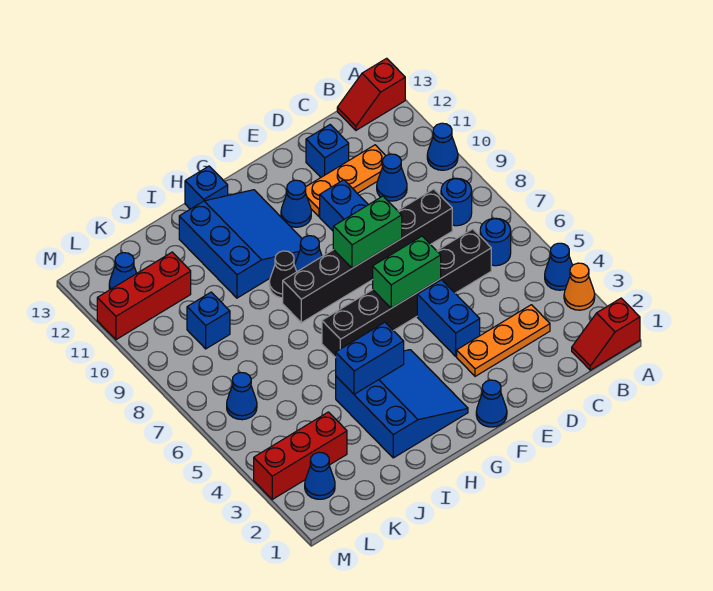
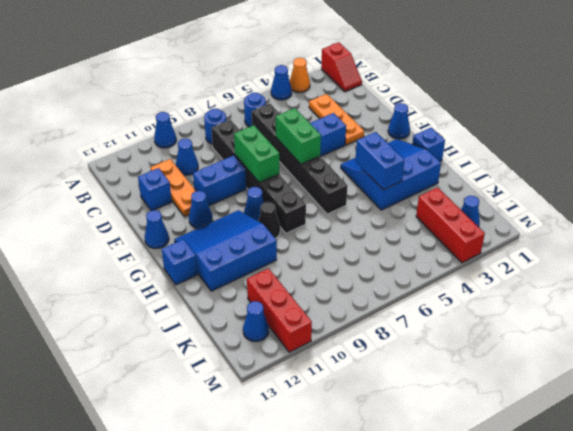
red 1x2 slope [337,58,405,130] -> none
blue 1x1 brick [187,292,230,349] -> blue 1x1 brick moved to [412,128,445,161]
blue 1x1 cone [227,373,257,420] -> blue 1x1 cone moved to [145,210,169,248]

